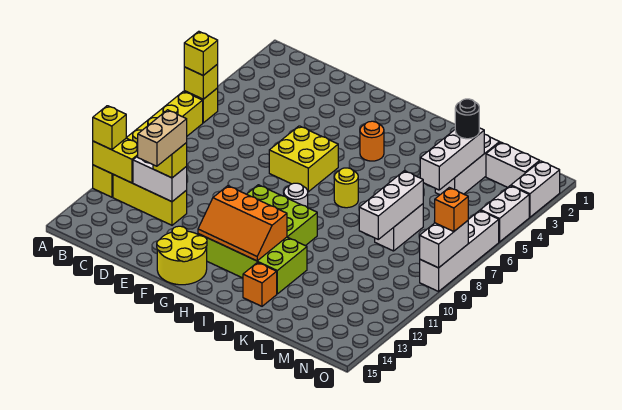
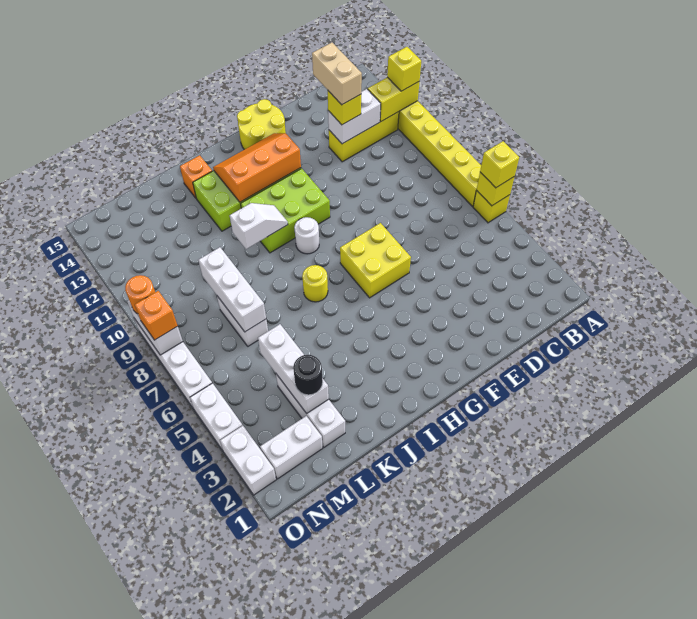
orange 1x1 round brick [360,121,384,161] -> orange 1x1 round brick moved to [125,275,155,314]
none -> white 1x2 slope [230,203,288,249]

